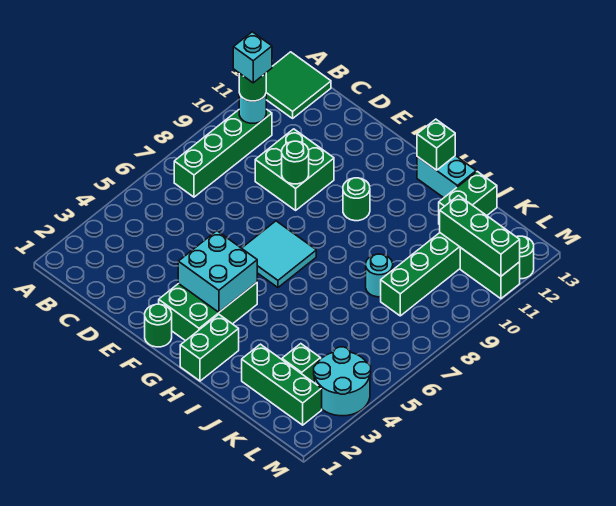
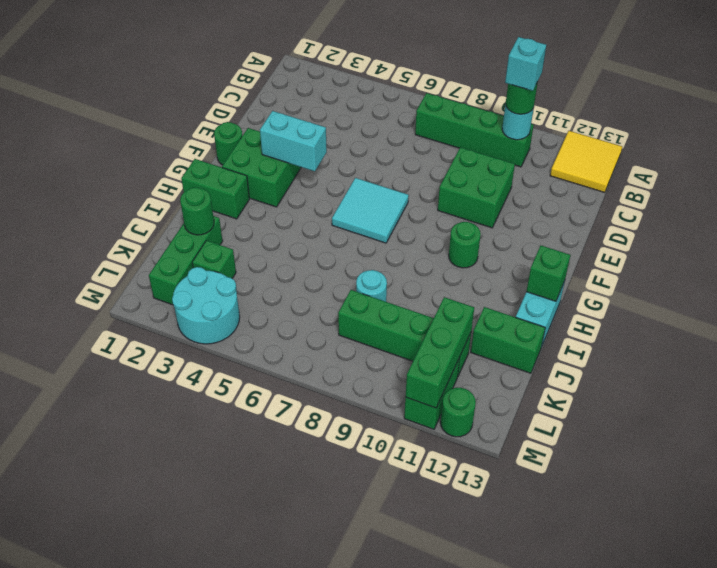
green 2x2 tile [266,52,331,118] -> yellow 2x2 tile [550,131,622,192]
green 1x1 round brick [282,141,309,184] -> green 1x1 round brick moved to [180,187,214,235]
green 2x3 brick [159,283,257,341] -> green 2x2 brick [222,128,301,207]
cyan 2x2 brick [178,231,257,312] -> cyan 1x2 brick [260,111,327,171]

